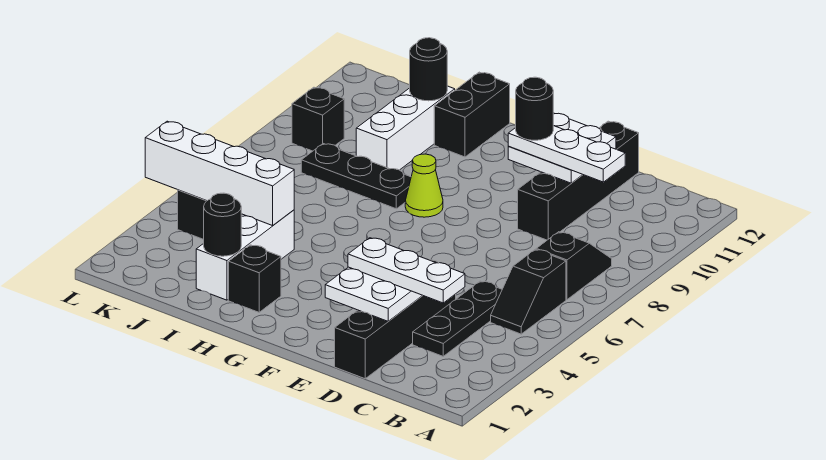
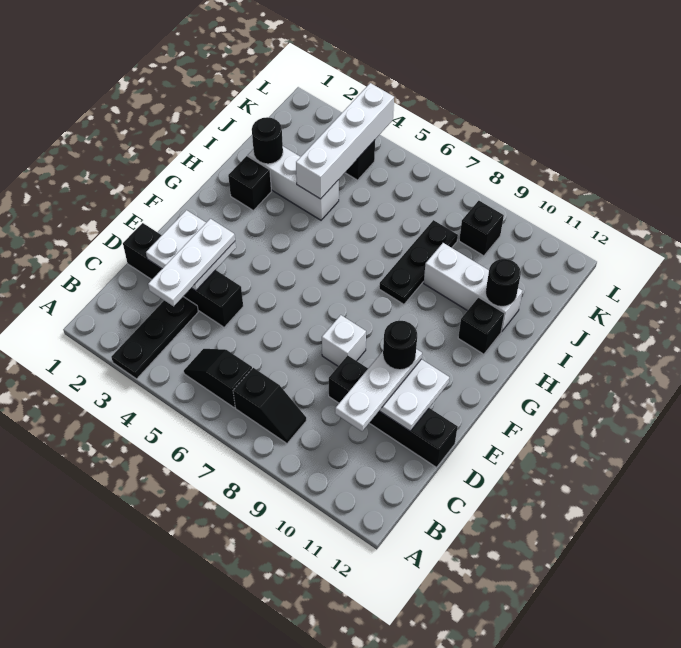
black 1x3 plate [413,281,502,356] -> black 1x3 plate turned to [111,297,198,379]
none -> white 1x1 brick [322,315,366,366]
lime 1x1 cone [405,154,443,217] -> none
black 1x2 brick [434,72,510,157] -> black 1x1 brick [458,297,505,354]

